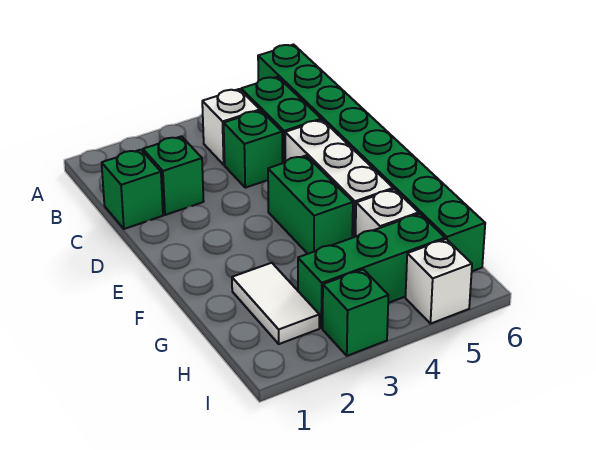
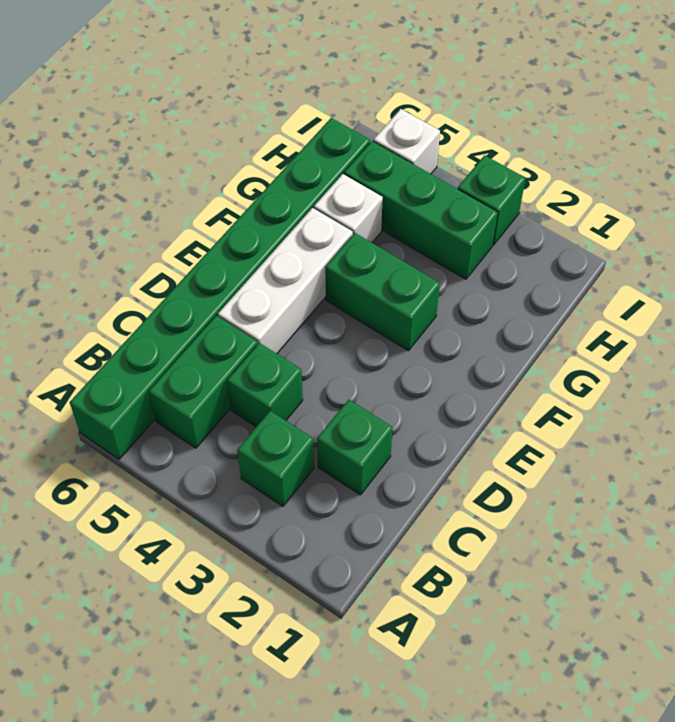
white 1x1 brick [202,89,260,165] -> none
green 1x1 brick [102,150,163,229] -> green 1x1 brick moved to [237,411,314,506]
green 1x2 brick [268,156,353,254] -> green 1x2 brick turned to [325,233,440,351]
white 1x2 tile [232,263,319,344] -> none

